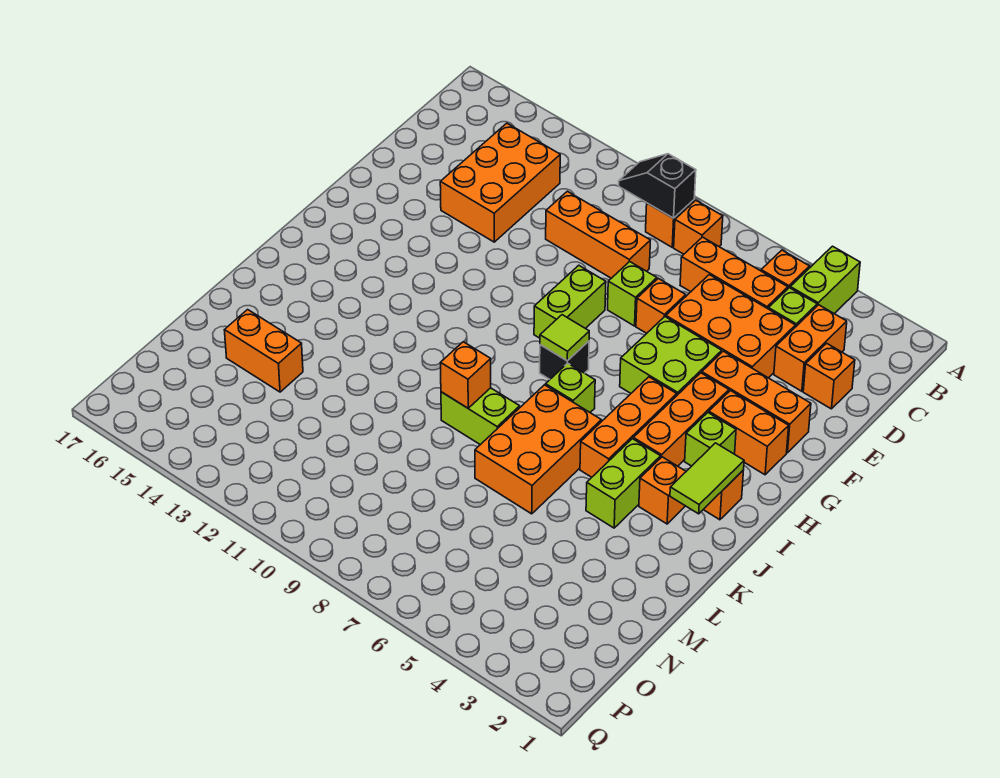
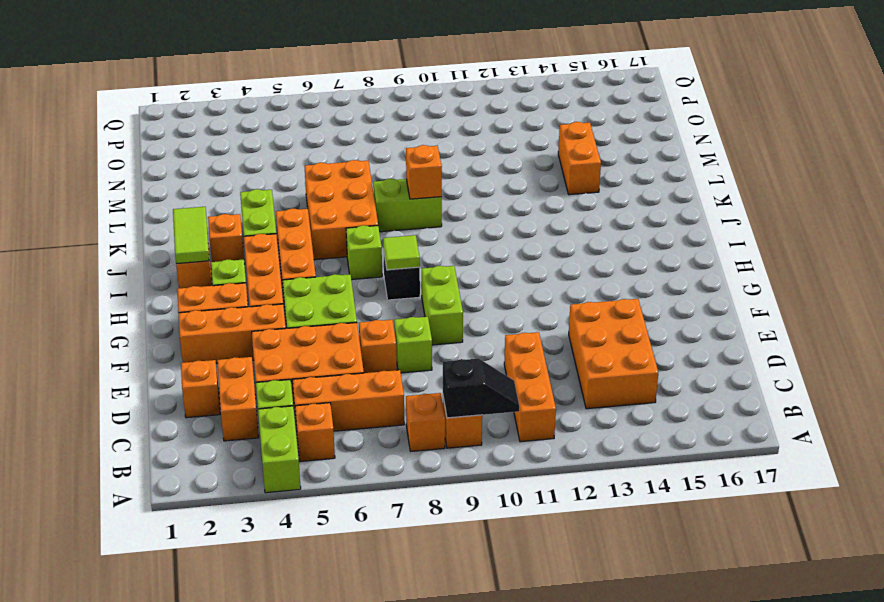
orange 1x3 brick [546,191,650,278] -> orange 1x3 brick turned to [504,332,556,442]
orange 1x2 brick [224,310,303,392] -> orange 1x2 brick turned to [558,122,601,195]

